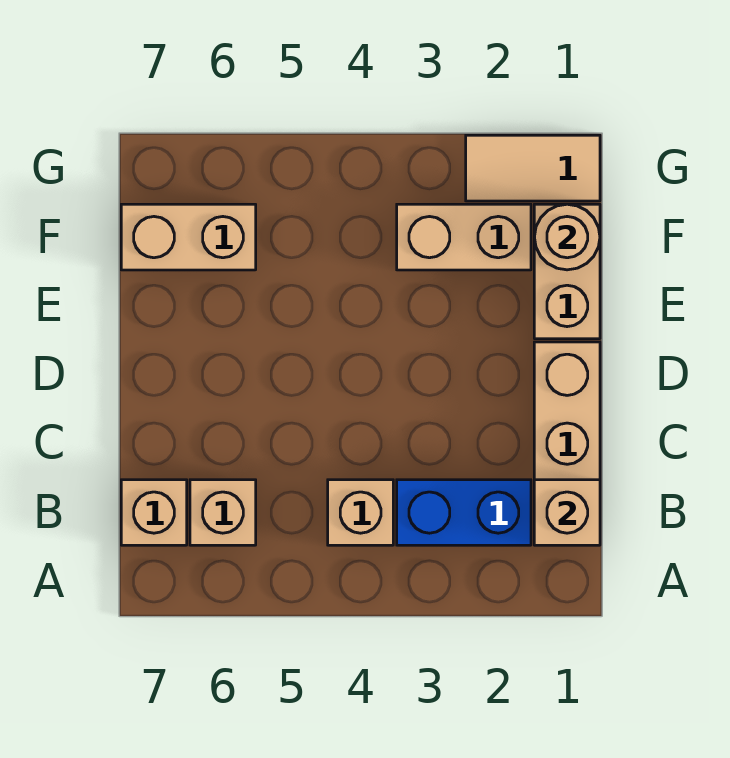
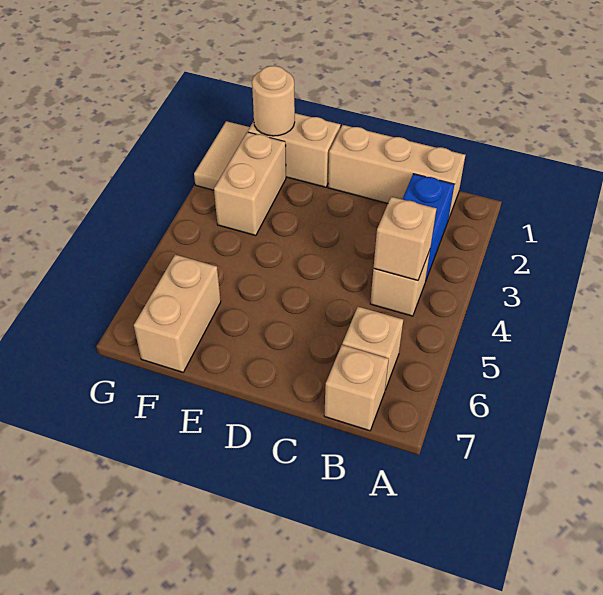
tan 1x1 brick [534,480,600,545] -> tan 1x1 brick moved to [374,197,436,281]

